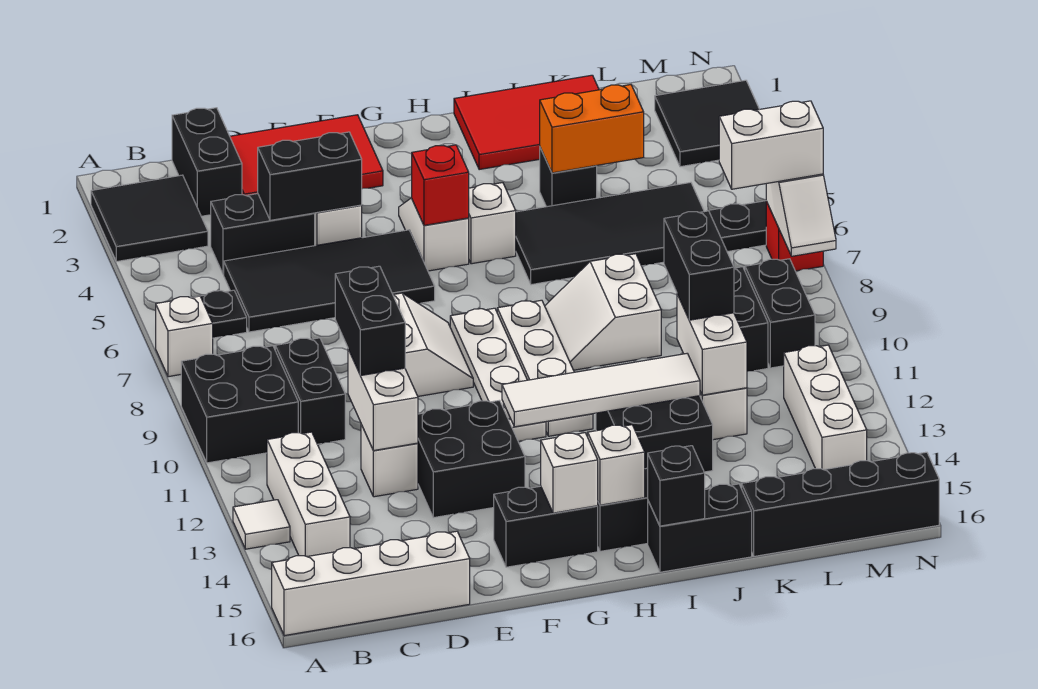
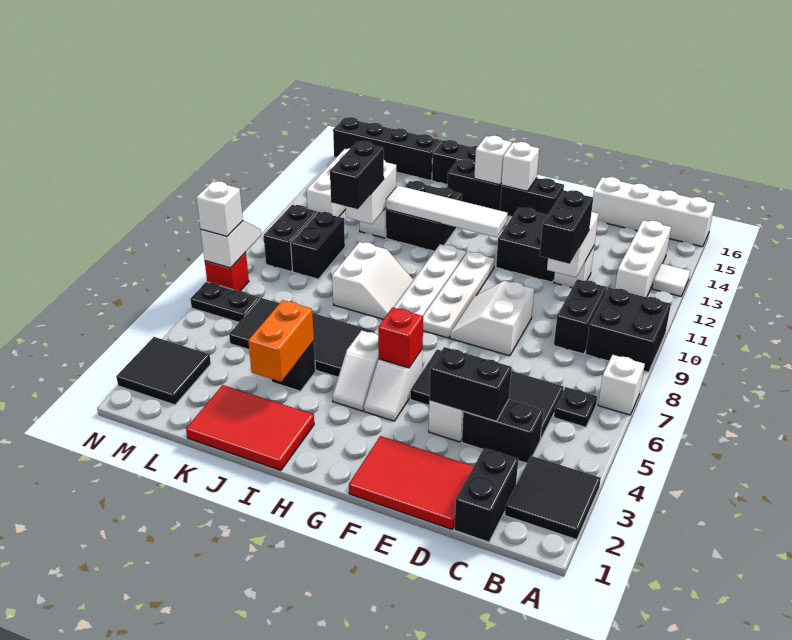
black 1x1 brick [648,446,705,526] -> none
orange 1x2 brick [540,85,644,173] -> orange 1x2 brick turned to [248,300,314,382]
white 1x2 brick [719,101,823,189] -> white 1x1 brick [197,181,243,236]

